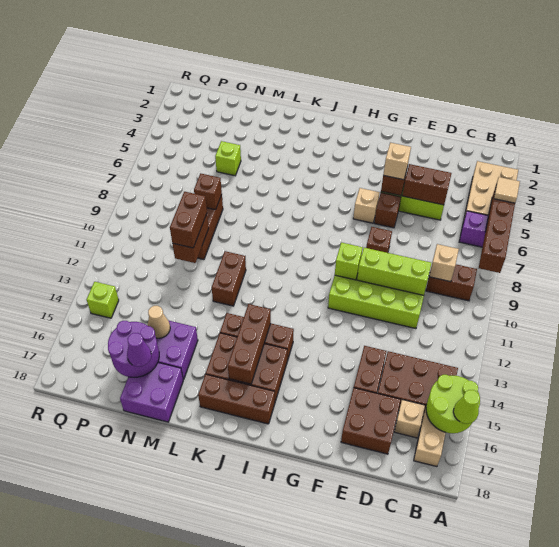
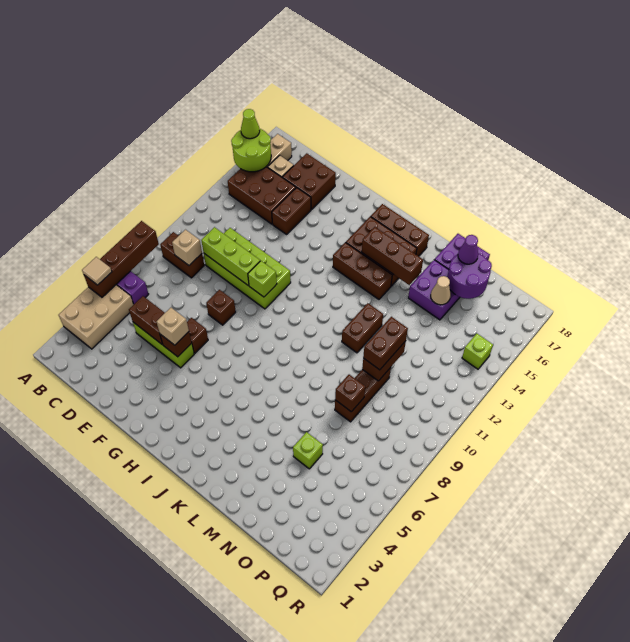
tan 1x1 brick [353,188,380,223] -> none
brown 1x3 brick [228,304,271,384] -> brown 1x3 brick turned to [362,227,423,285]

